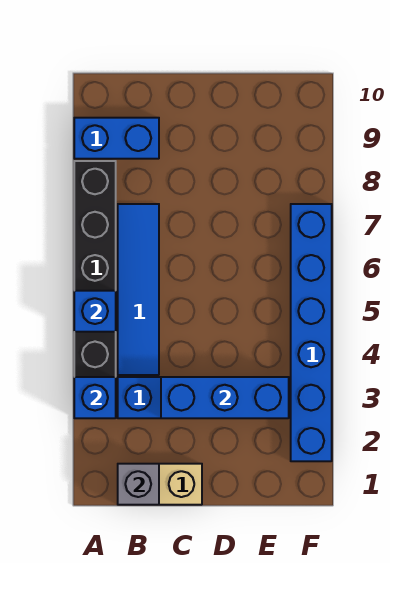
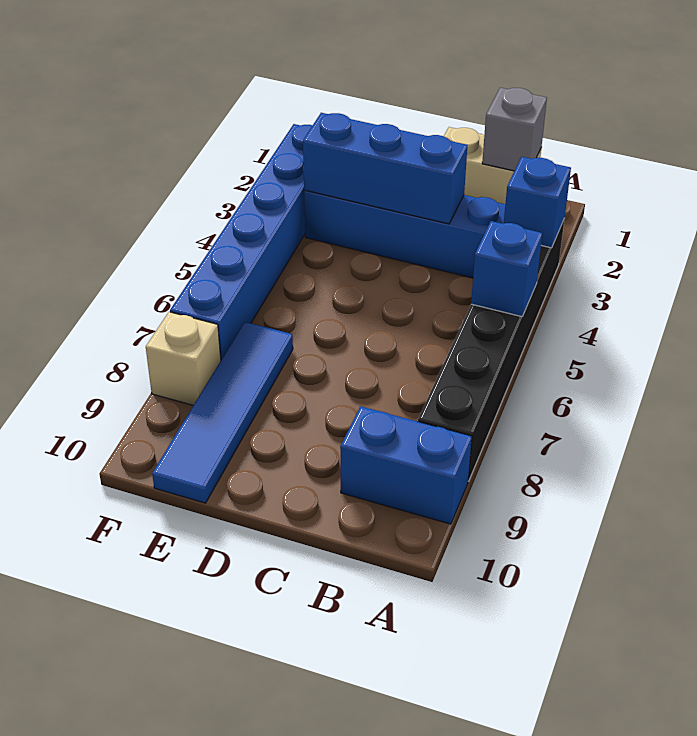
blue 1x4 tile [118,204,159,375] -> blue 1x4 tile moved to [152,322,293,503]
none -> tan 1x1 brick [146,312,221,405]

